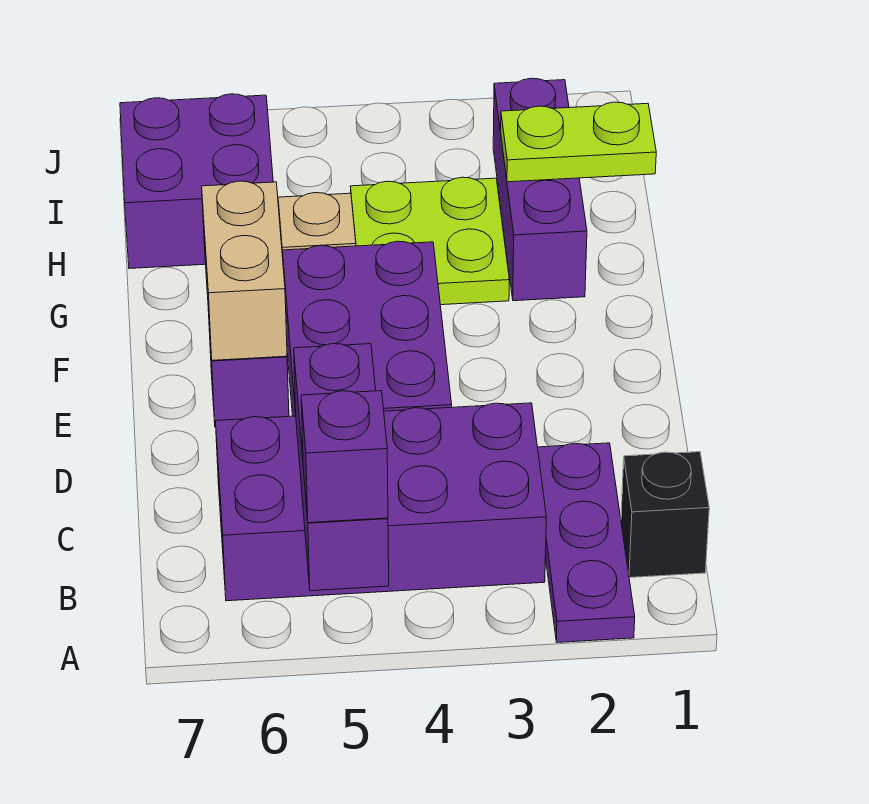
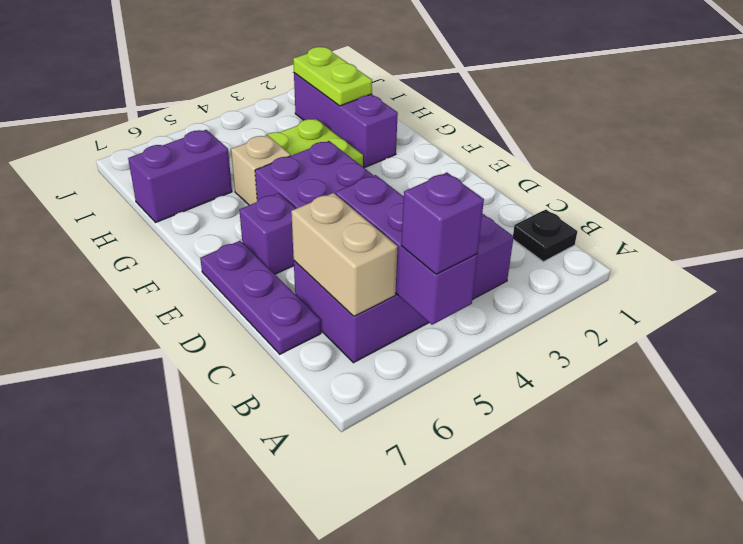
purple 1x3 plate [538,443,635,642] -> purple 1x3 plate moved to [200,241,321,354]
black 1x1 brick [621,452,709,578] -> black 1x1 plate [513,210,577,262]
tan 1x2 brick [202,181,287,360] -> tan 1x2 brick moved to [291,193,398,316]
lime 1x2 plate [501,102,656,182] -> lime 1x2 plate turned to [293,47,372,106]
purple 2x2 brick [120,94,273,269] -> purple 1x2 brick [128,130,232,222]

